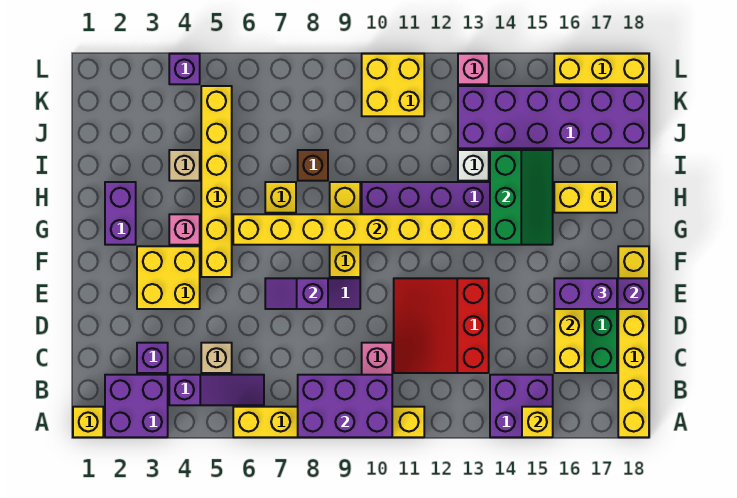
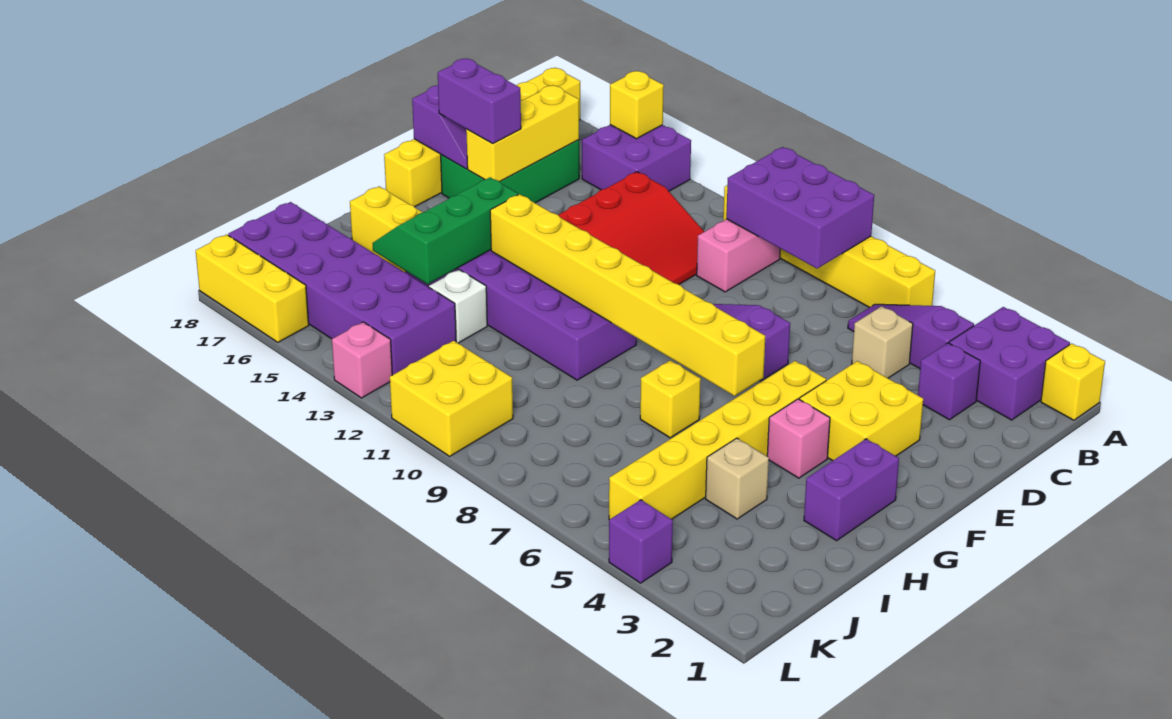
purple 1x2 slope [265,278,328,309] -> none
yellow 1x3 brick [330,182,360,277] -> none
brown 1x1 brick [298,150,328,181] -> none

